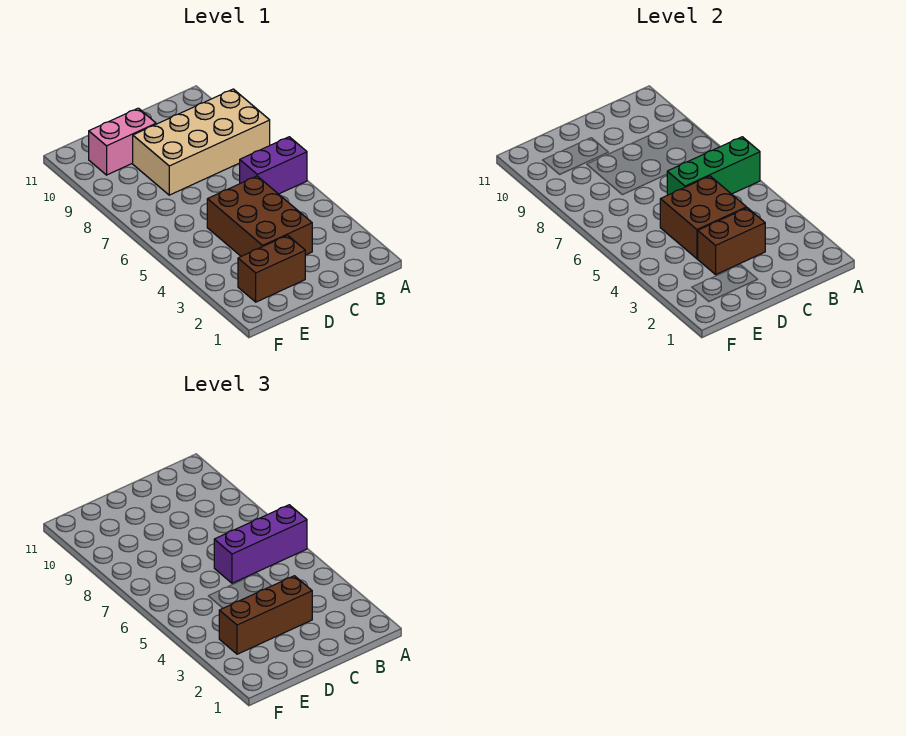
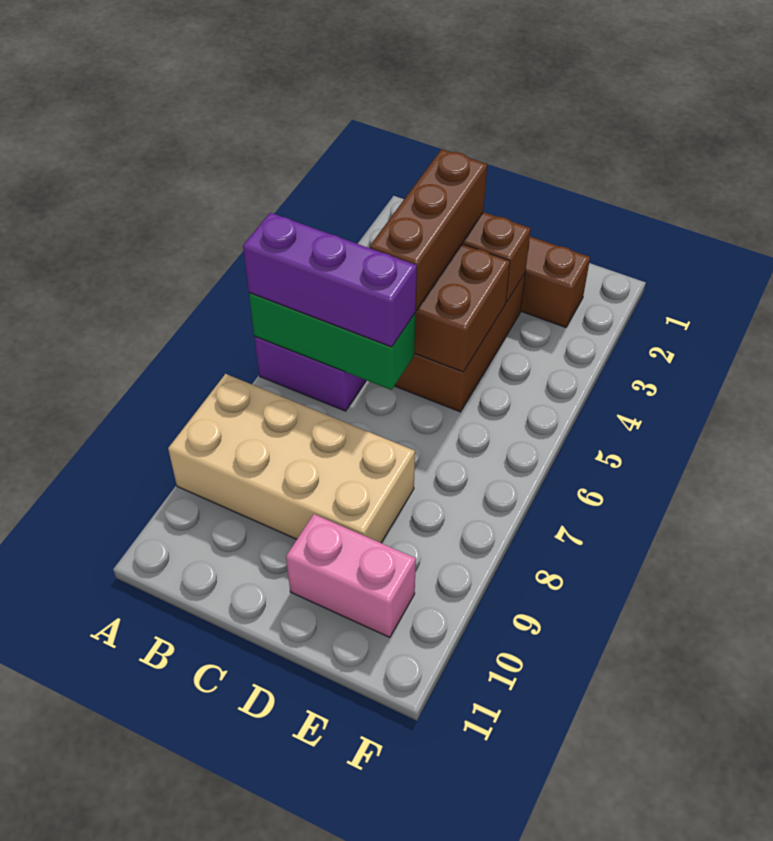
brown 1x3 brick [219,576,312,654] -> brown 1x3 brick turned to [370,149,487,310]

